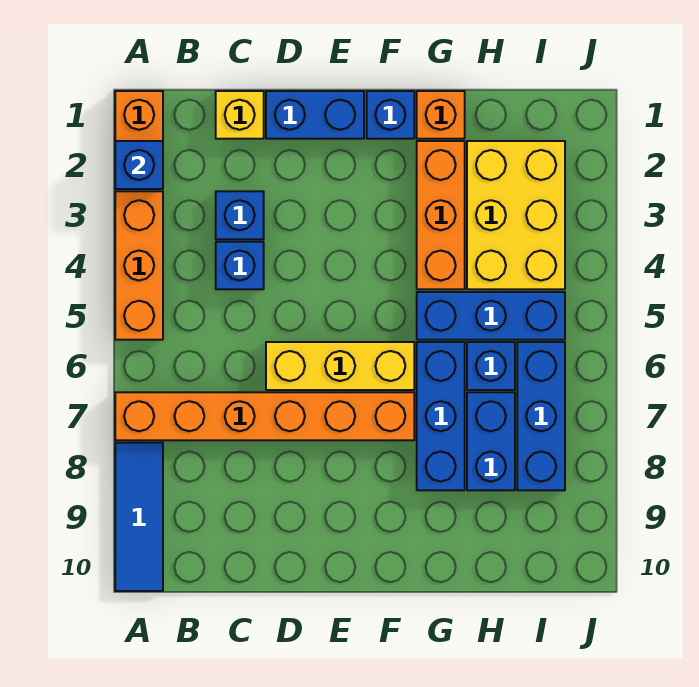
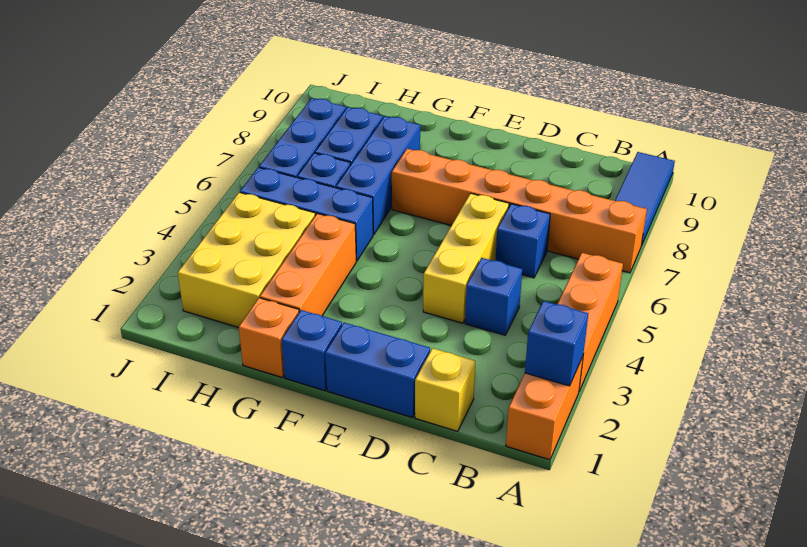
blue 1x1 brick [216,191,264,239] -> blue 1x1 brick moved to [495,204,550,278]
yellow 1x3 brick [266,342,414,390] -> yellow 1x3 brick turned to [423,193,509,323]

